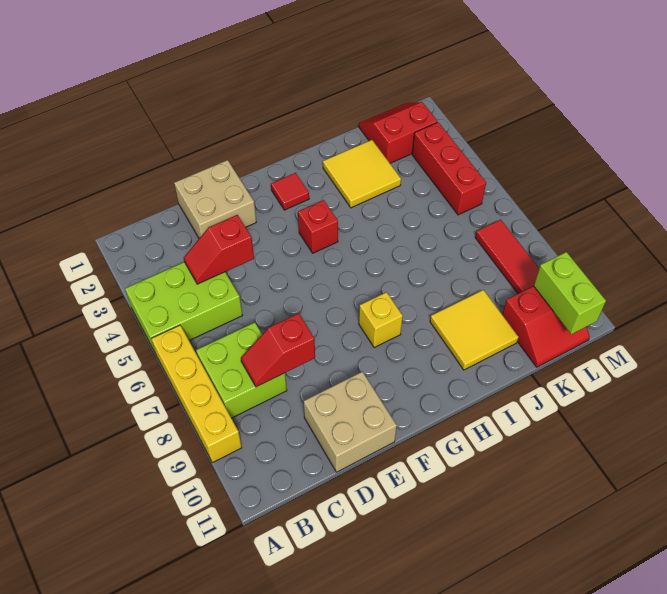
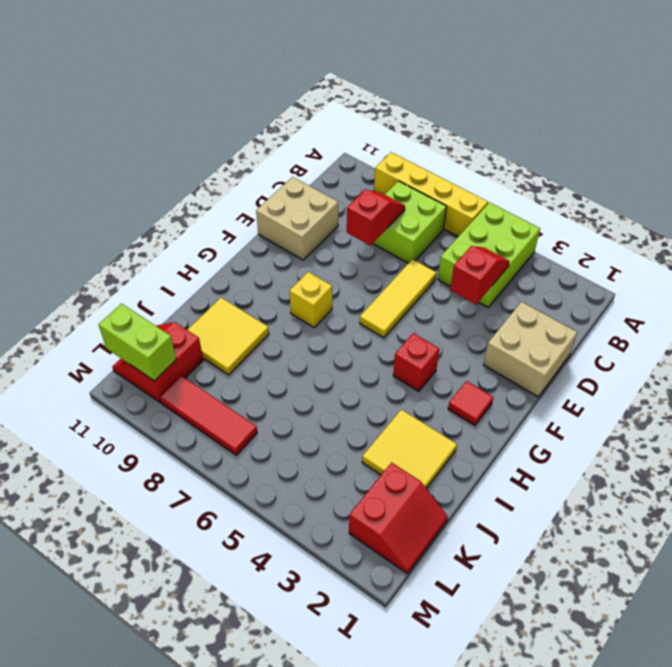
none -> yellow 1x3 tile [360,259,437,338]
red 1x3 brick [412,122,486,215] -> none

